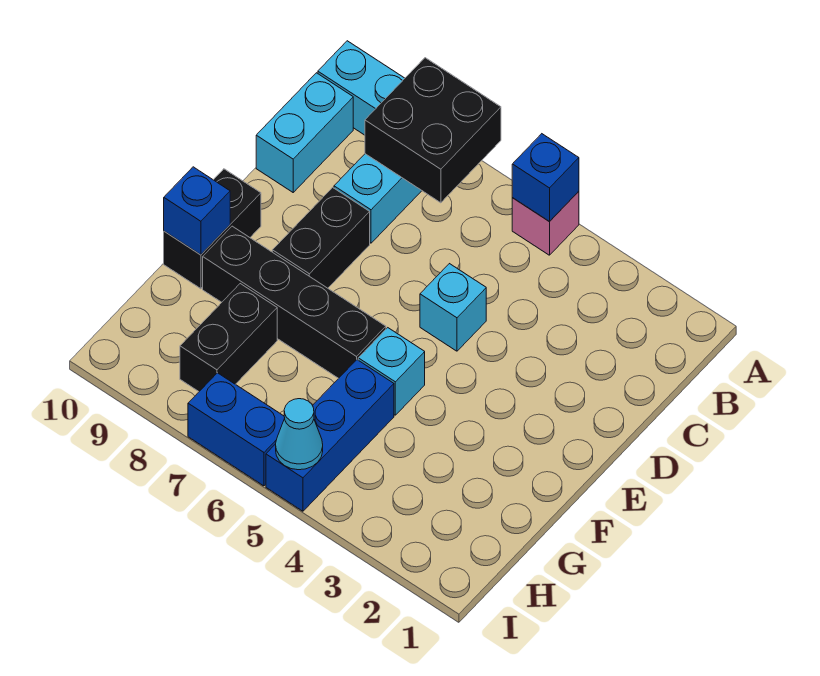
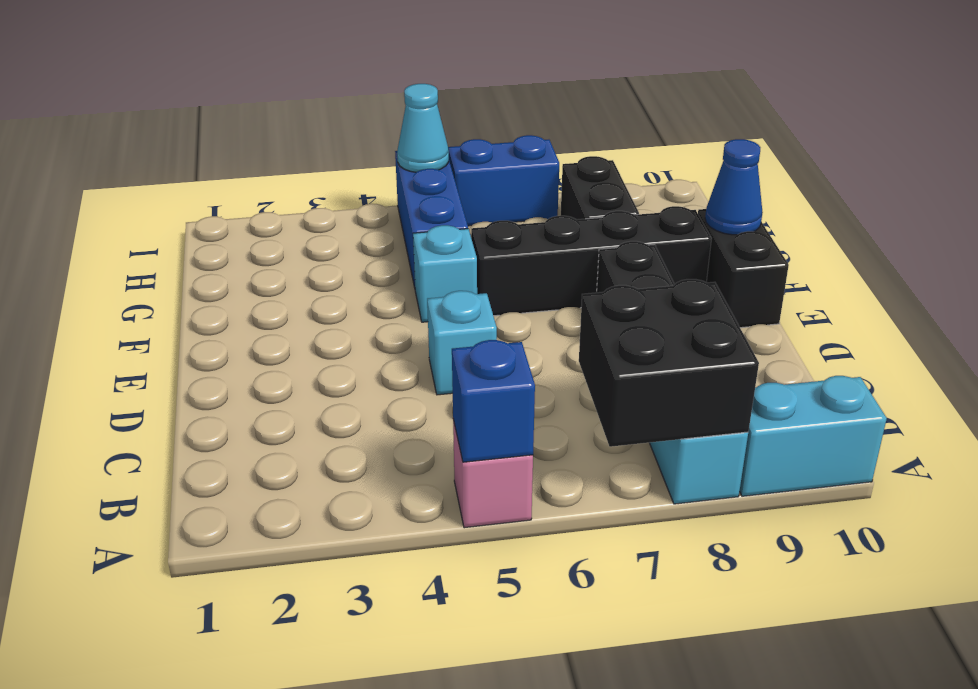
cyan 1x2 brick [256,73,353,192] -> none
blue 1x1 brick [164,167,230,255] -> blue 1x1 cone [705,139,763,235]

